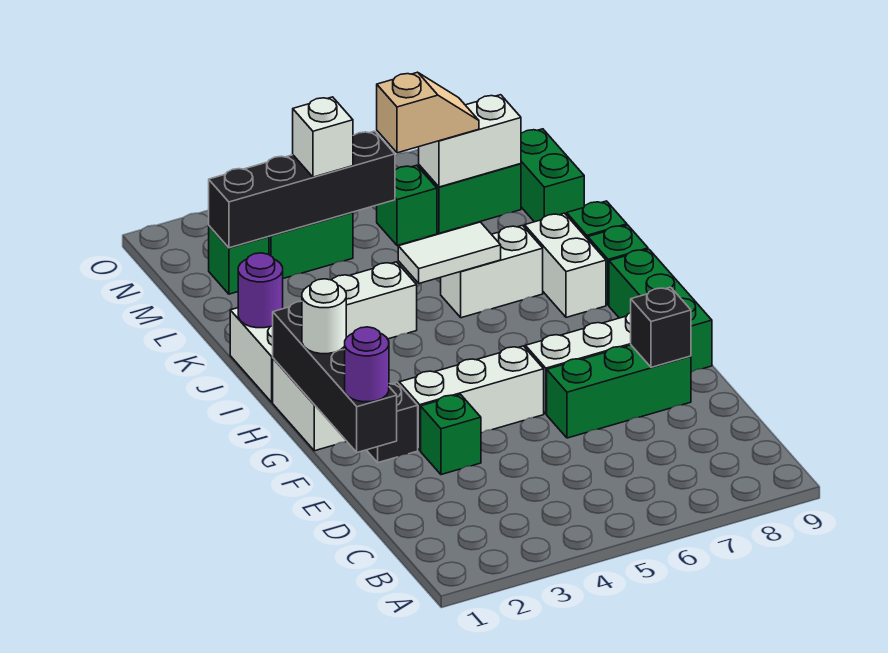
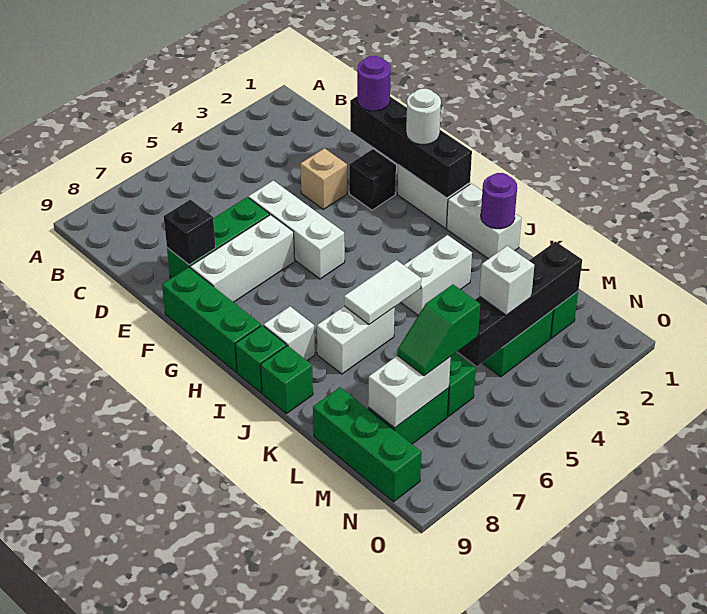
green 1x1 brick [421,394,481,475] -> tan 1x1 brick [300,148,347,209]
white 1x3 brick [399,346,544,450] -> white 1x3 brick turned to [248,181,345,279]
white 1x2 brick [525,213,606,317] -> white 1x1 brick [264,307,315,360]
green 1x2 brick [521,129,584,222] -> green 1x3 brick [313,387,422,502]
tan 1x2 slope [377,72,479,153] -> green 1x2 slope [397,284,480,376]

